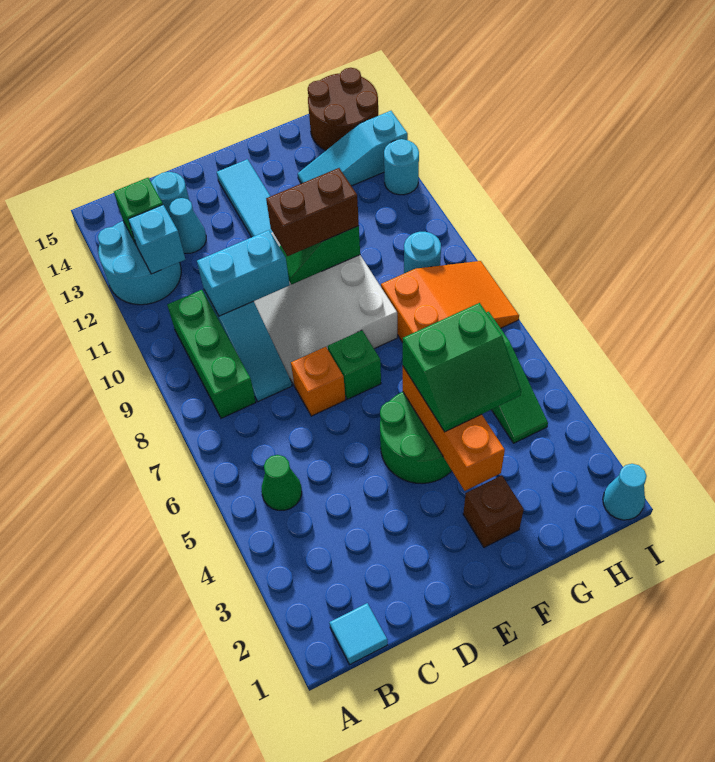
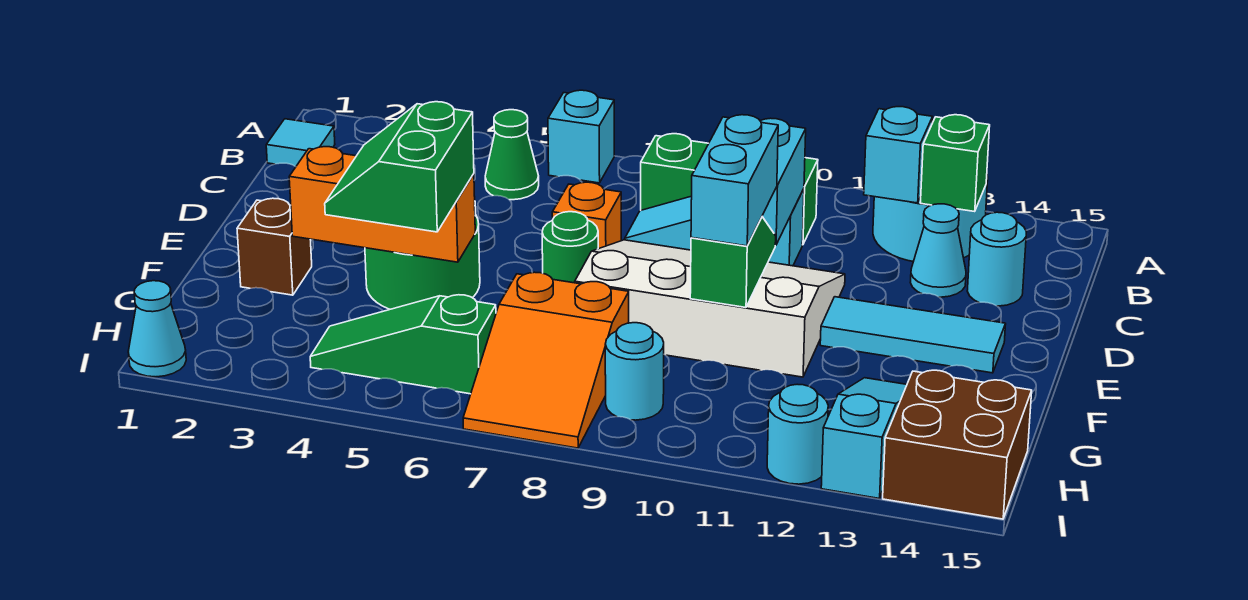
none -> cyan 1x1 brick [548,90,614,183]
green 1x1 brick [328,330,381,399] -> green 1x1 round brick [542,212,598,283]
brown 1x2 brick [266,168,359,256] -> cyan 1x2 brick [691,115,778,246]
brown 2x2 round brick [308,68,378,150] -> brown 2x2 brick [883,370,1032,519]

